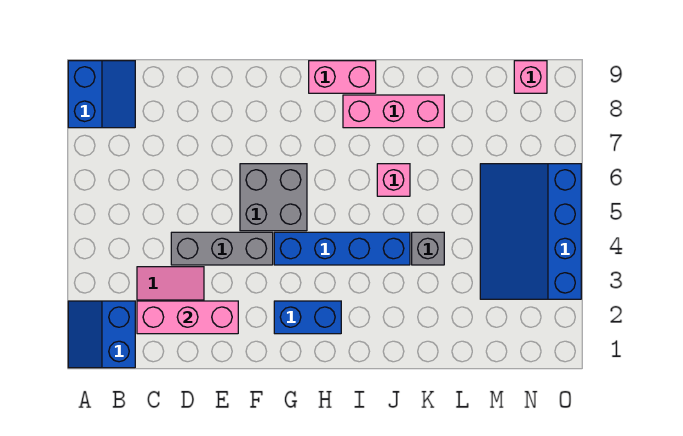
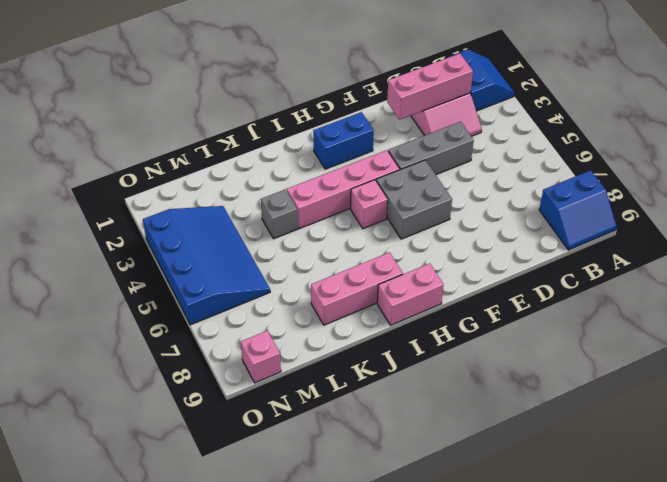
blue 2x2 slope [68,61,135,128] -> blue 2x2 slope turned to [539,170,617,250]
blue 1x4 brick [274,232,410,265] -> pink 1x4 brick [287,150,400,228]
pink 1x1 brick [377,164,410,196] -> pink 1x1 brick moved to [351,180,388,229]

